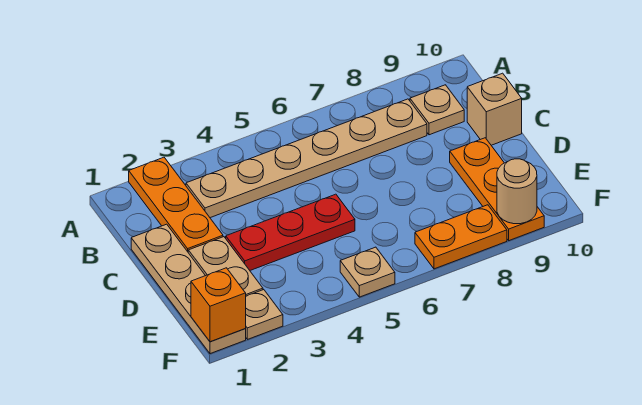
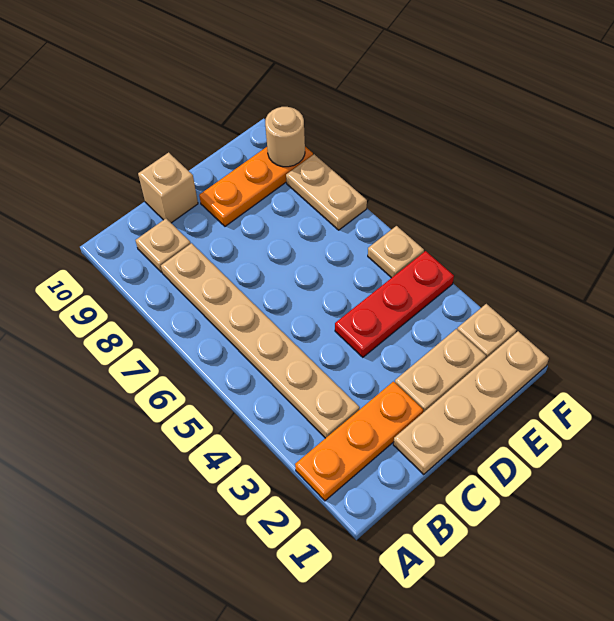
red 1x3 plate [226,194,355,270] -> red 1x3 plate turned to [335,251,454,357]
orange 1x1 brick [191,268,246,342] -> none
orange 1x2 plate [415,205,507,269] -> tan 1x2 plate [286,154,367,230]

